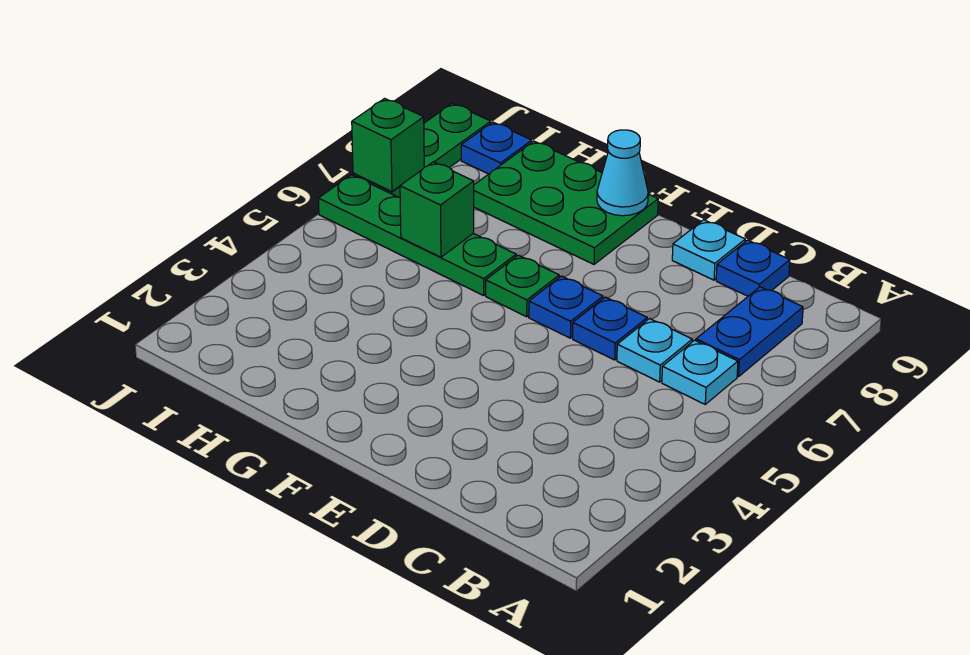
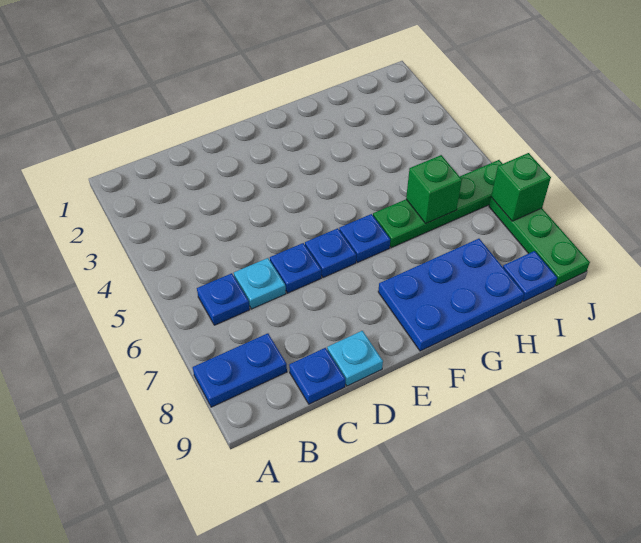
cyan 1x1 plate [662,340,738,404] -> blue 1x1 plate [197,273,250,325]
blue 1x2 plate [696,287,803,377] -> blue 1x2 plate turned to [193,333,287,407]
green 1x1 plate [486,255,559,317] -> blue 1x1 plate [339,214,390,263]
green 2x3 plate [474,141,658,264] -> blue 2x3 plate [378,239,524,351]
cyan 1x1 cone [597,130,648,216] -> none

